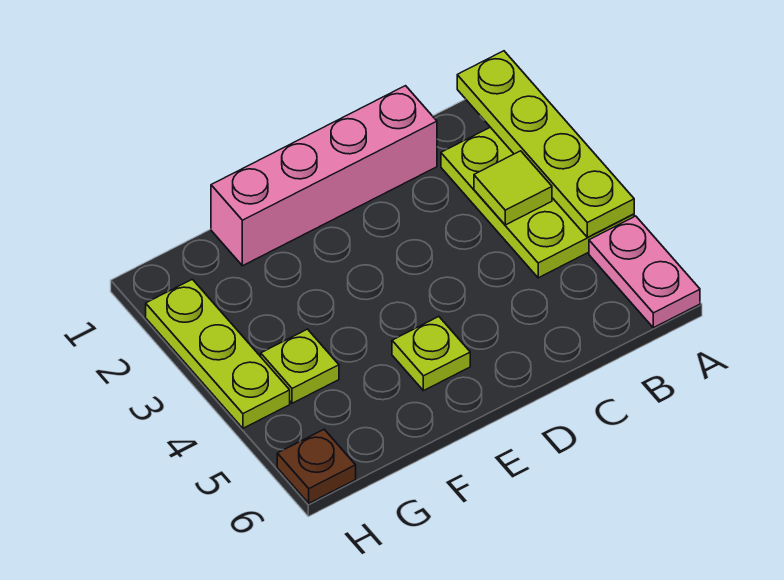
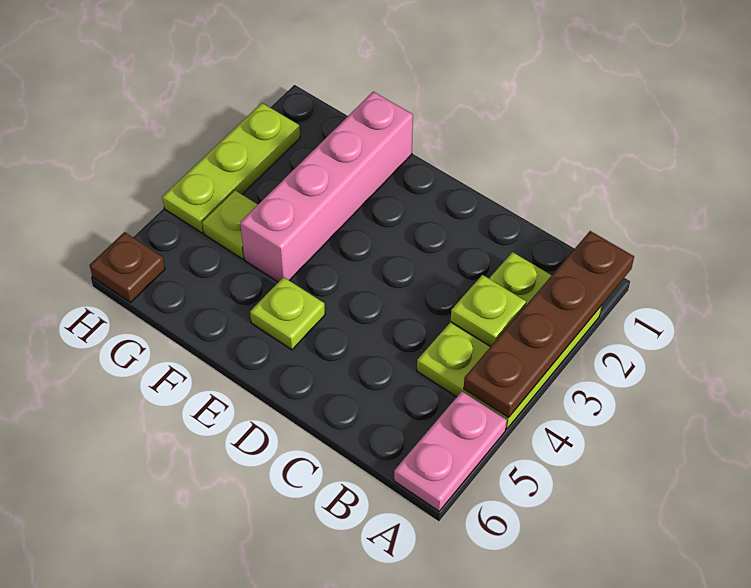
lime 1x4 plate [457,51,634,237] -> brown 1x4 plate [464,231,634,417]
lime 1x1 tile [474,151,552,225] -> lime 1x1 plate [451,275,526,347]
pink 1x4 brick [211,86,437,266] -> pink 1x4 brick turned to [240,92,413,282]

